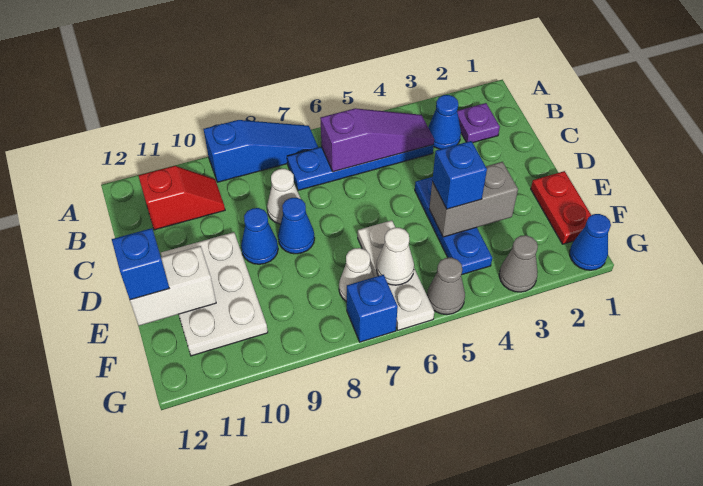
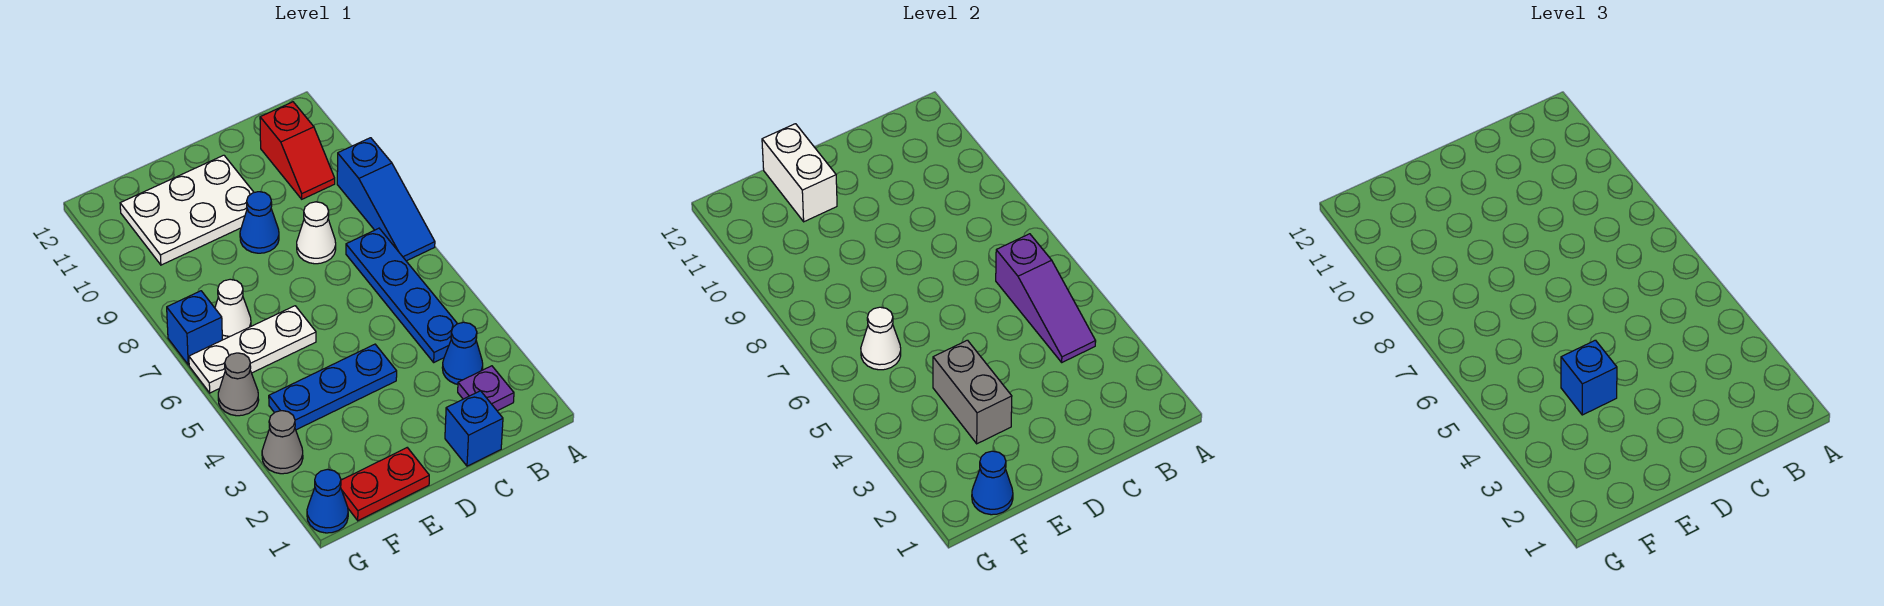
blue 1x1 cone [278,198,315,254] -> blue 1x1 cone moved to [972,451,1013,515]
blue 1x1 brick [112,228,169,300] -> blue 1x1 brick moved to [445,391,503,466]

